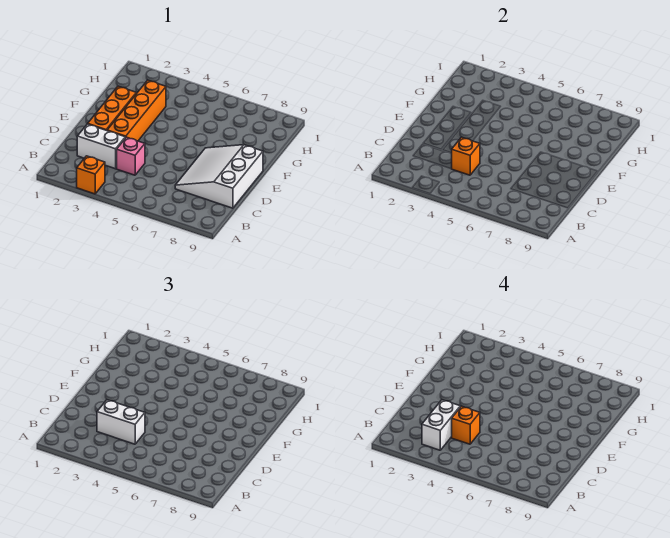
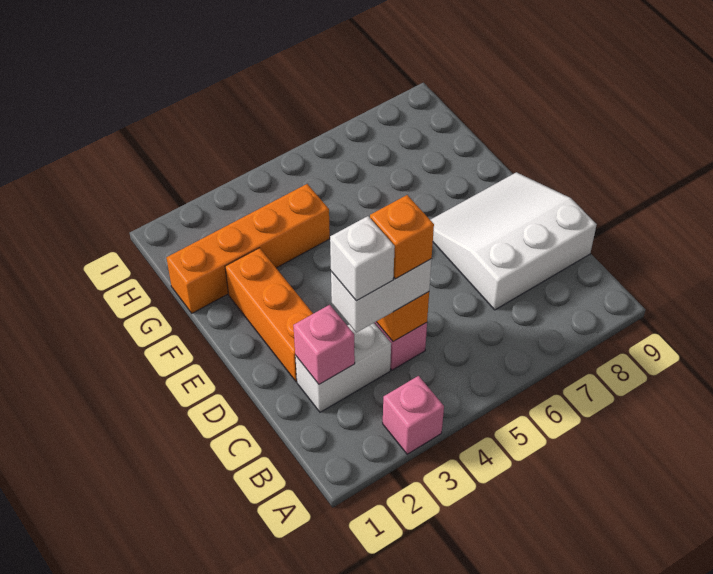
orange 1x1 brick [77,156,105,194] -> pink 1x1 brick [383,376,444,454]
white 1x2 brick [422,400,460,450] -> white 1x1 brick [330,216,395,301]
none -> pink 1x1 brick [293,305,355,384]
white 3x3 slope [175,145,263,208] -> white 3x3 slope turned to [431,172,597,310]
orange 1x4 brick [107,80,166,141] -> orange 1x4 brick turned to [166,184,330,313]

